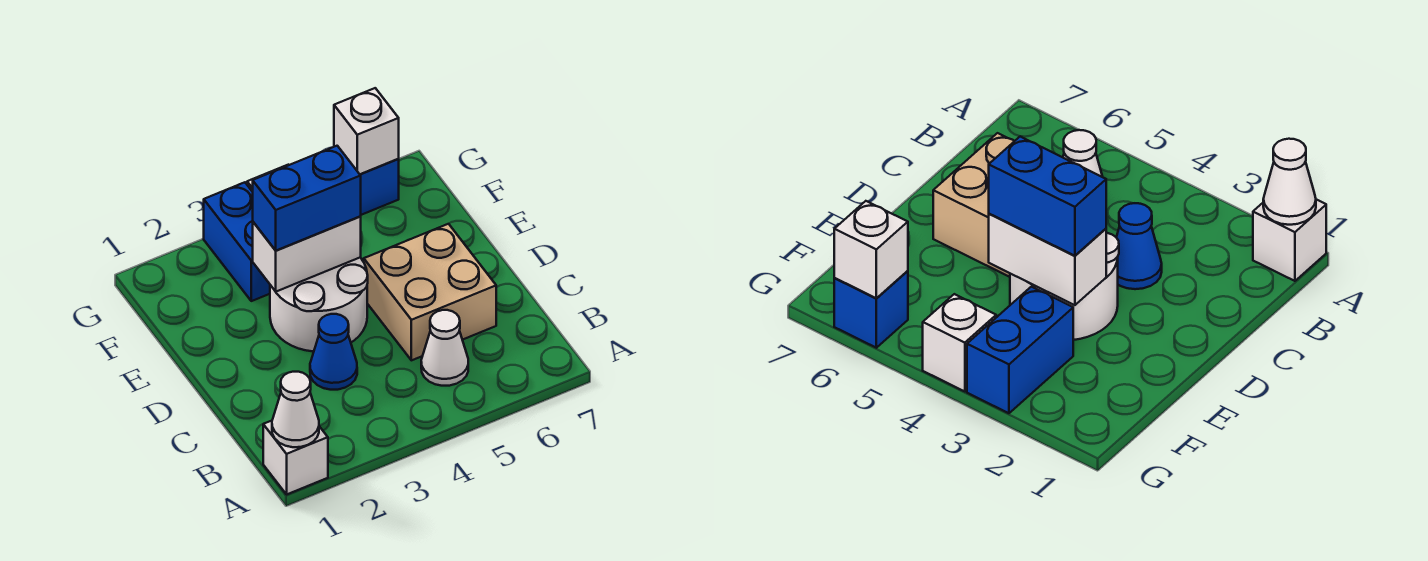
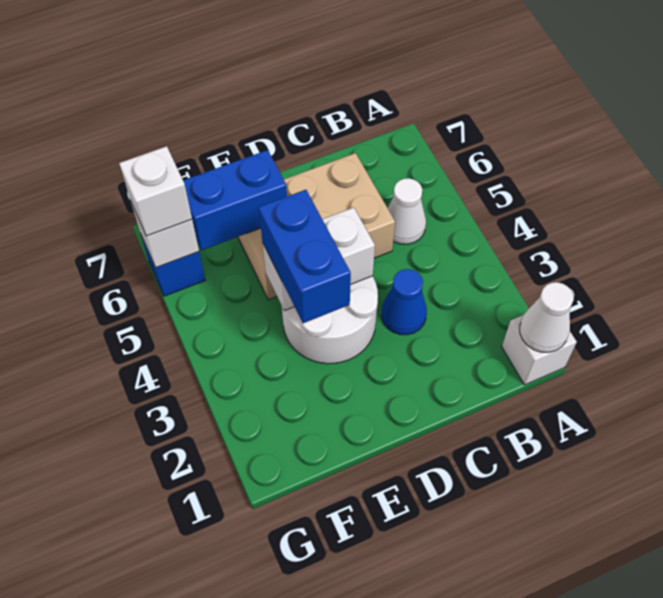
tan 2x2 brick [364,224,496,360] -> tan 2x3 brick [238,153,395,300]
white 1x2 brick [253,217,361,292] -> white 1x2 brick turned to [263,208,375,311]
blue 1x2 brick [204,182,270,301] -> blue 1x2 brick moved to [183,150,287,250]
white 1x1 brick [923,294,996,391] -> white 1x1 brick moved to [119,146,192,236]

